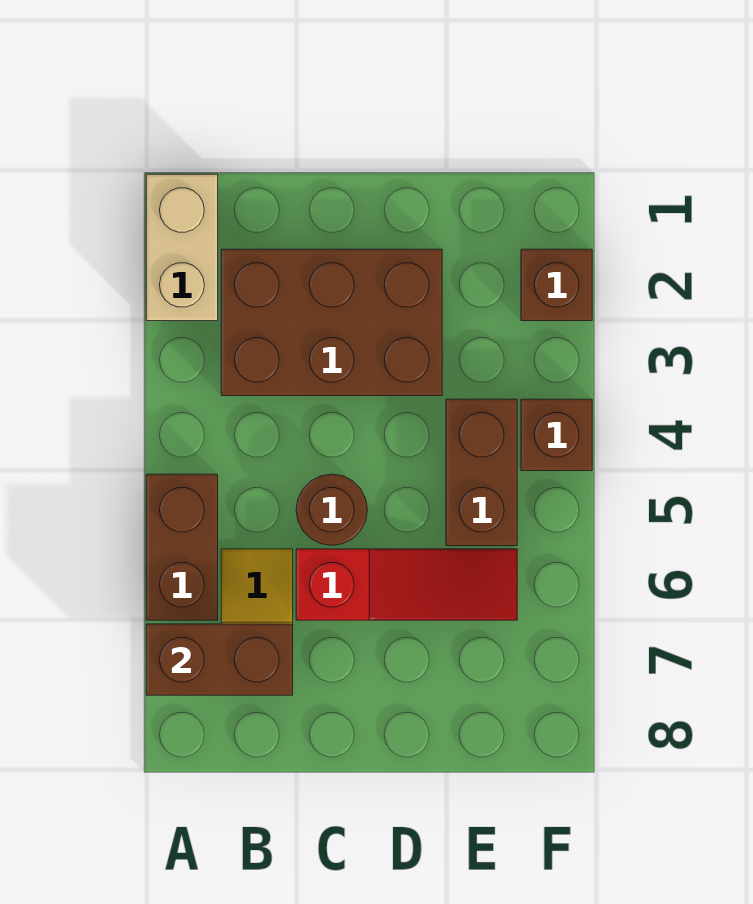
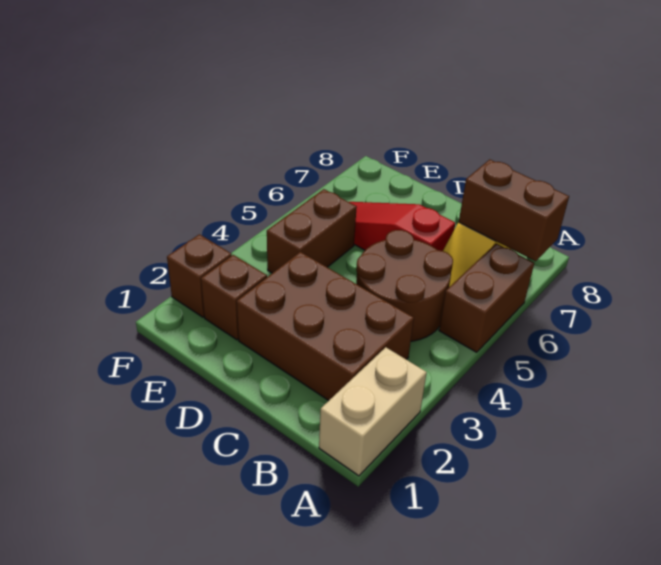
brown 1x1 round brick [296,474,367,545] -> brown 2x2 round brick [356,230,453,341]
brown 1x1 brick [521,399,592,471] -> brown 1x1 brick moved to [201,255,267,340]

